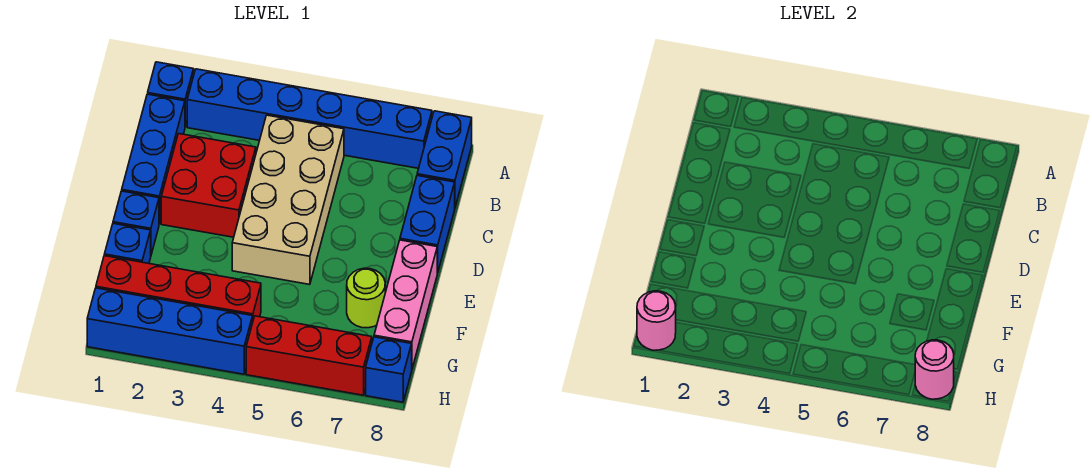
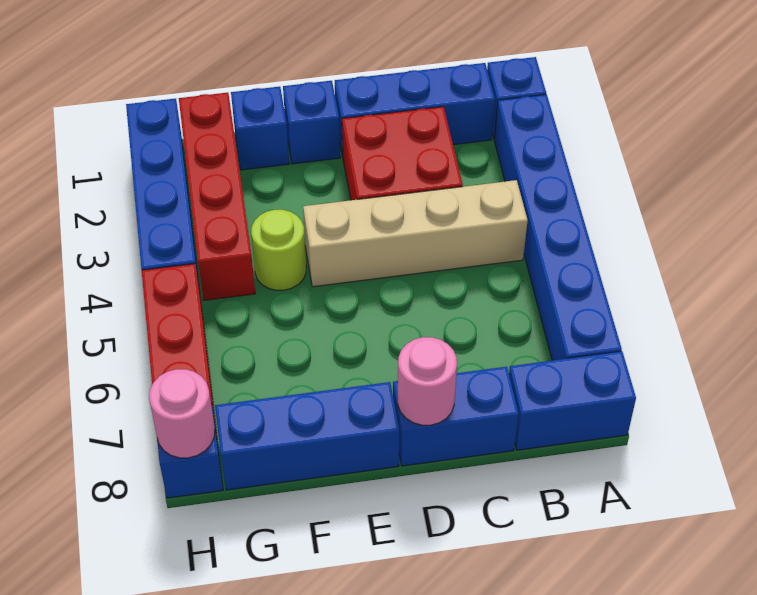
tan 2x4 brick [232,115,344,285] -> tan 1x4 brick [303,180,528,287]
pink 1x3 brick [374,240,437,368] -> blue 1x3 brick [215,382,400,490]
lime 1x1 round brick [347,268,385,328] -> lime 1x1 round brick moved to [251,210,306,290]
pink 1x1 round brick [637,291,676,350] -> pink 1x1 round brick moved to [398,337,457,425]

